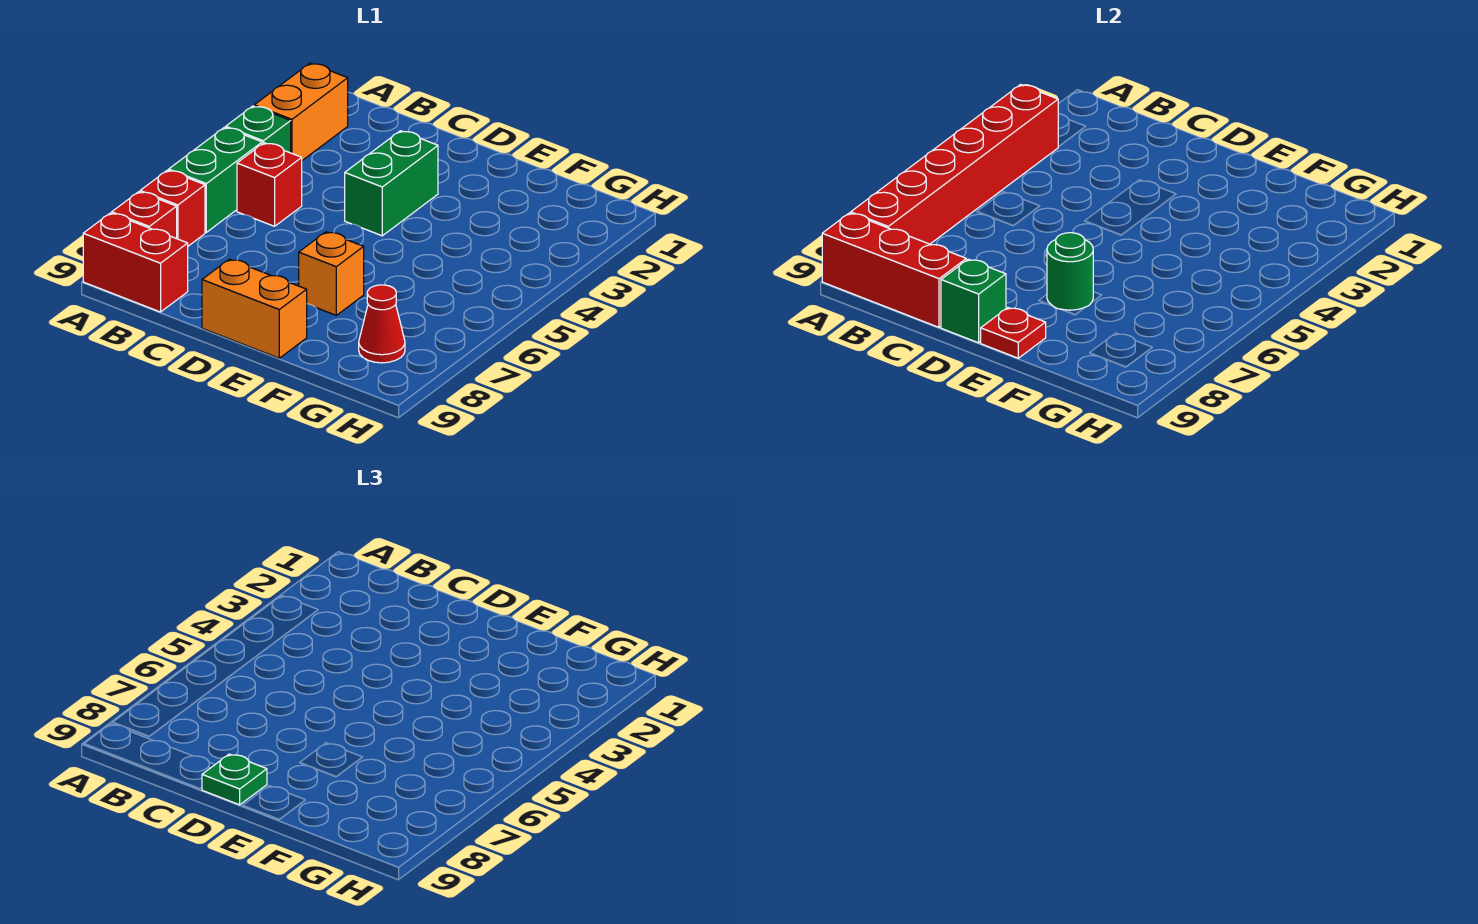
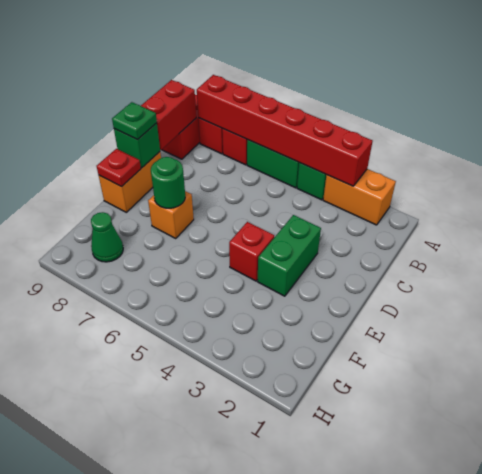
red 1x3 brick [822,213,966,327] -> red 1x2 brick [141,80,196,150]
red 1x1 brick [237,143,302,226] -> red 1x1 brick moved to [229,222,274,281]
green 1x2 brick [345,131,438,236] -> green 1x2 brick turned to [257,215,321,296]
red 1x1 cone [359,285,405,363] -> green 1x1 cone [91,212,123,262]

